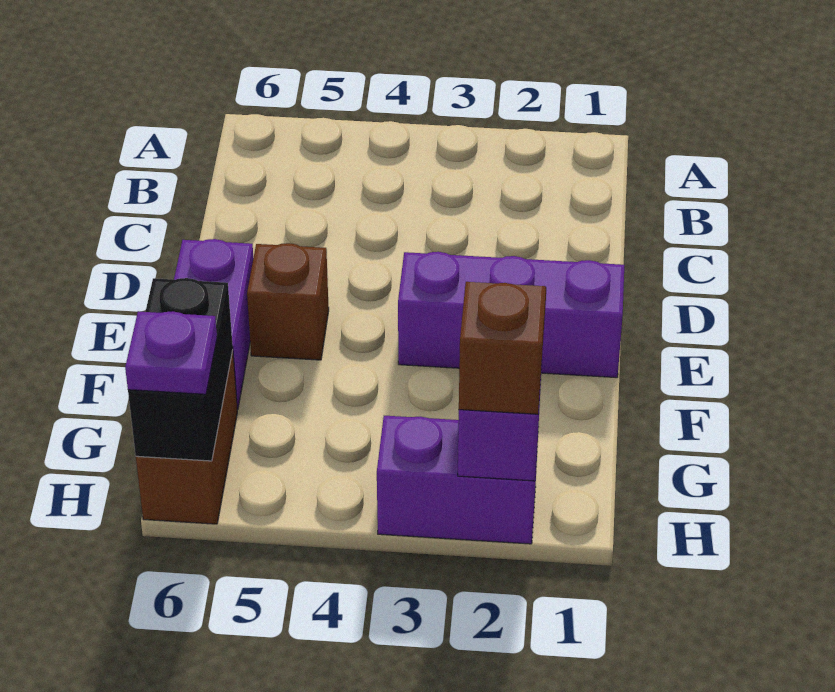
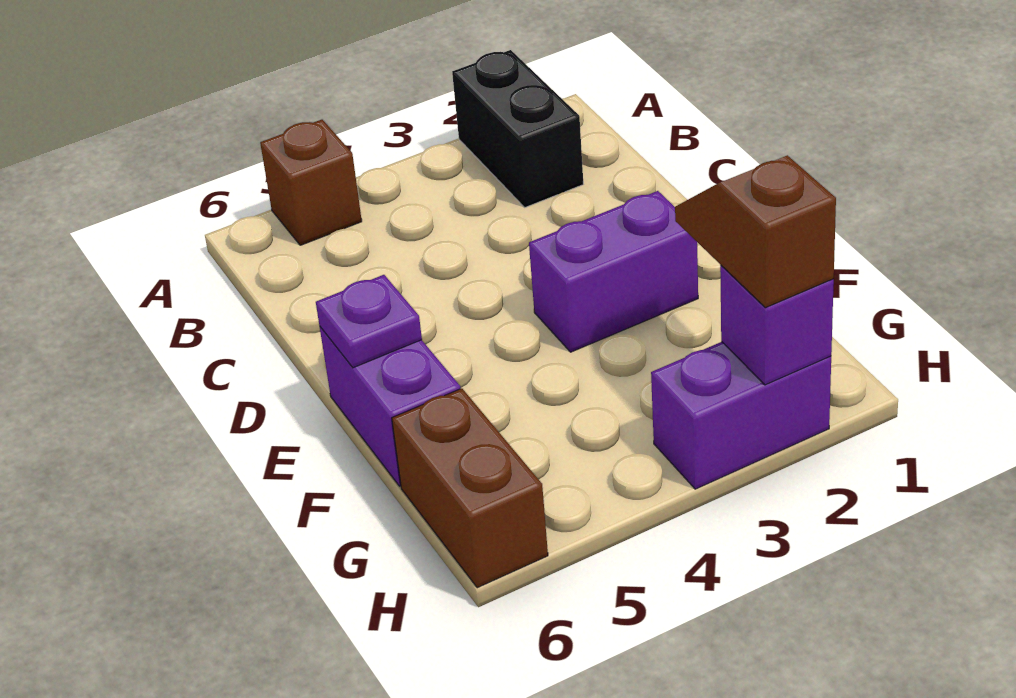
purple 1x3 brick [398,252,624,378] -> purple 1x2 brick [529,191,698,352]
brown 1x1 brick [247,243,329,360] -> brown 1x1 brick moved to [260,120,362,245]
black 1x2 brick [128,278,233,461] -> black 1x2 brick moved to [452,50,583,207]
purple 1x1 plate [125,311,217,394] -> purple 1x1 plate moved to [316,275,422,368]

